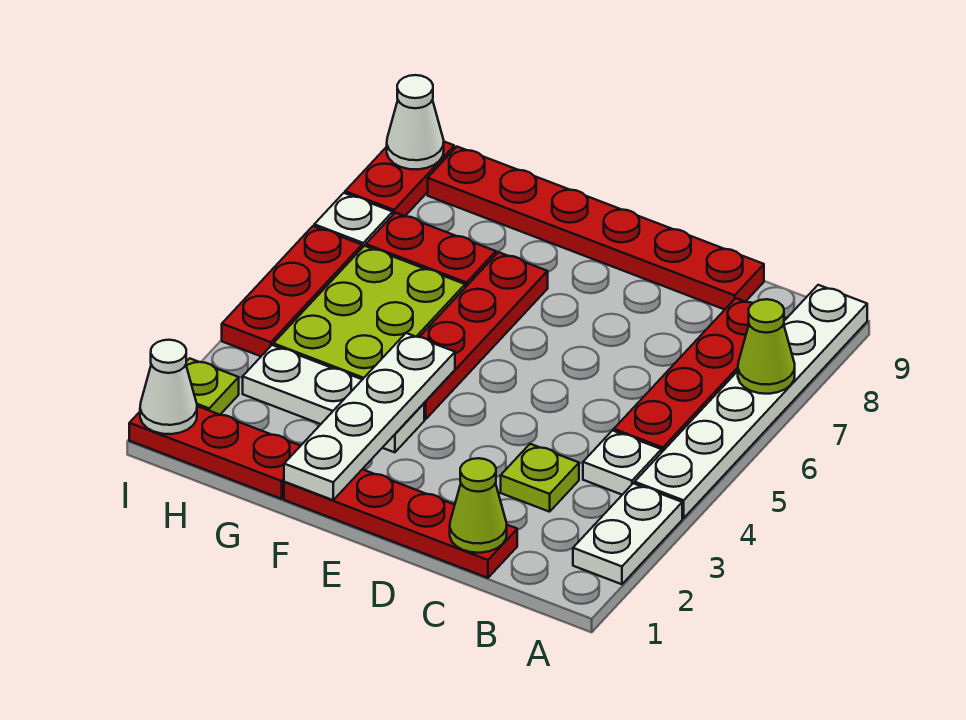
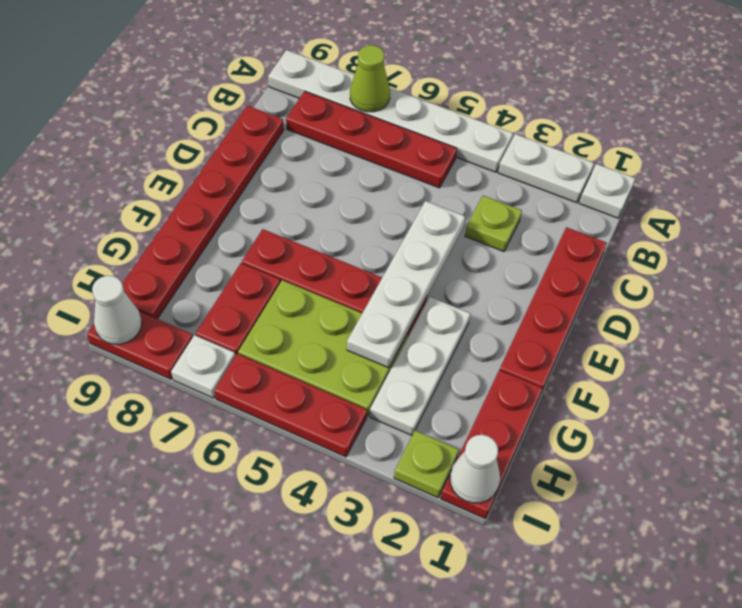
white 1x1 plate [583,431,661,495] -> white 1x1 plate moved to [579,164,635,218]
lime 1x1 cone [450,458,507,553] -> none
white 1x4 plate [284,333,455,500] -> white 1x4 plate turned to [347,201,465,368]

